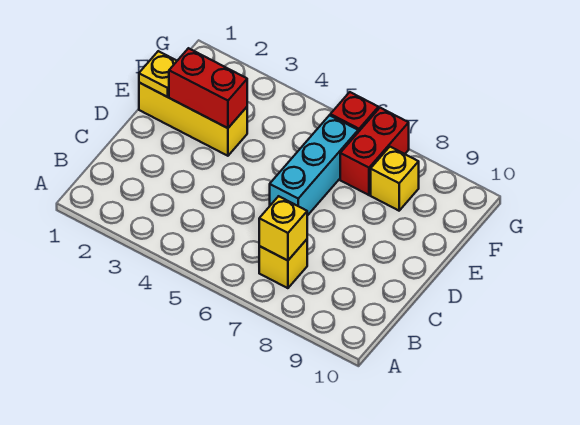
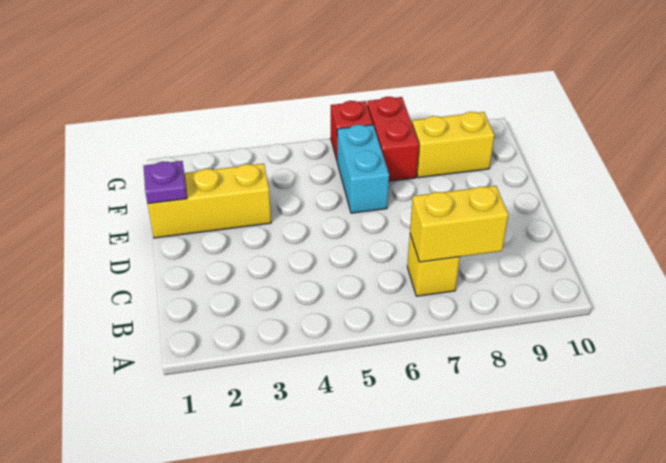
yellow 1x1 brick [259,196,307,261] -> yellow 1x2 brick [410,186,508,262]
cyan 1x3 brick [270,115,358,216] -> cyan 1x2 brick [337,125,389,213]
yellow 1x1 plate [139,51,177,97] -> purple 1x1 plate [144,161,187,204]
red 1x2 brick [169,48,247,128] -> none
yellow 1x1 brick [371,147,419,211] -> yellow 1x2 brick [412,112,494,178]

